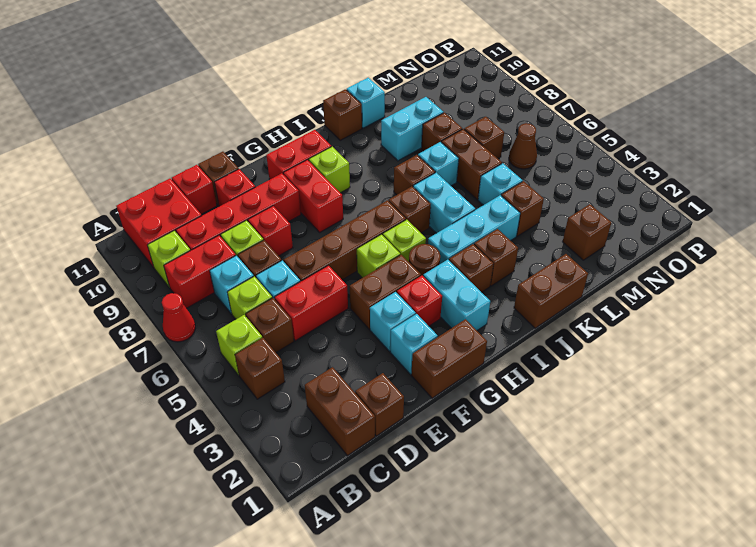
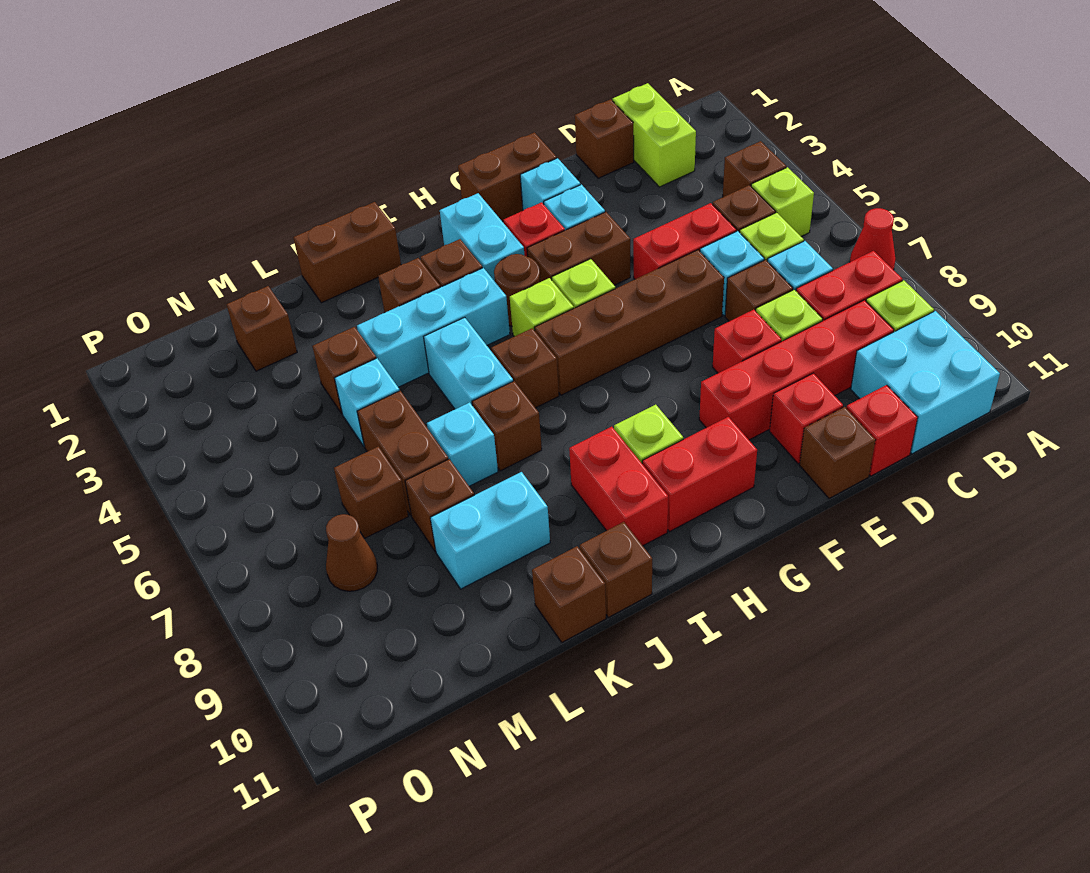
red 2x2 brick [116,179,202,268] -> cyan 2x2 brick [851,311,1000,454]
brown 1x2 brick [305,367,375,456] -> lime 1x2 brick [613,83,696,187]
red 1x2 brick [283,160,343,232] -> red 1x2 brick moved to [569,427,668,546]
cyan 1x1 brick [347,78,385,128] -> brown 1x1 brick [532,546,606,642]
brown 1x1 cone [509,123,537,169] -> brown 1x1 cone moved to [326,514,377,591]

